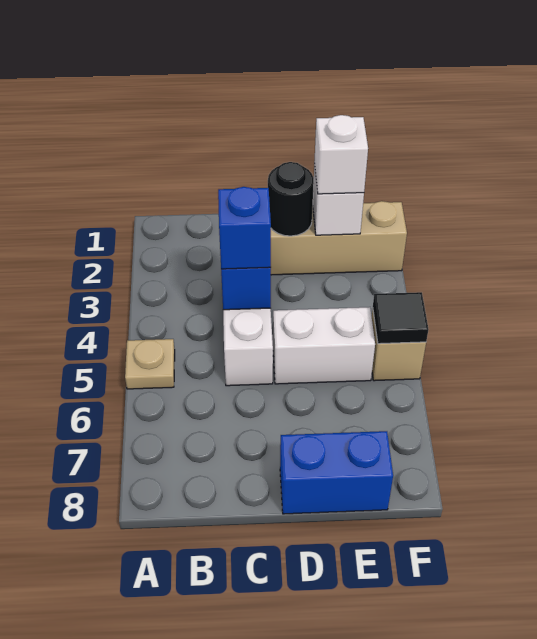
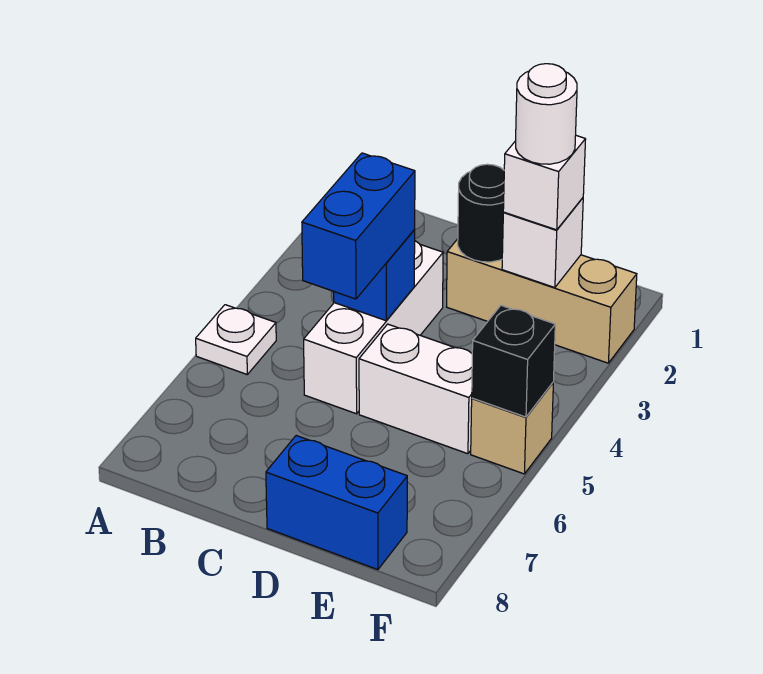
tan 1x1 plate [125,339,175,389] -> white 1x1 plate [196,305,276,374]
blue 1x1 brick [218,187,271,269] -> blue 1x2 brick [302,153,415,299]
none -> white 1x1 round brick [516,64,577,164]
black 1x1 tile [373,292,428,344] -> black 1x1 brick [472,305,555,417]

